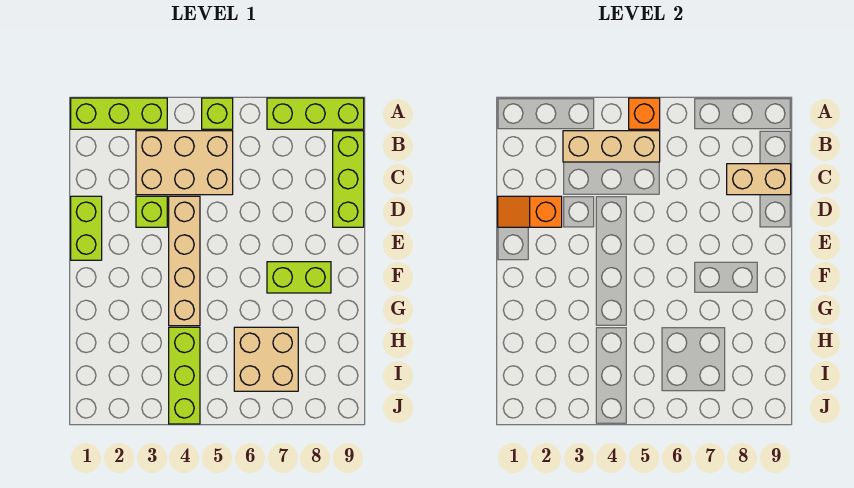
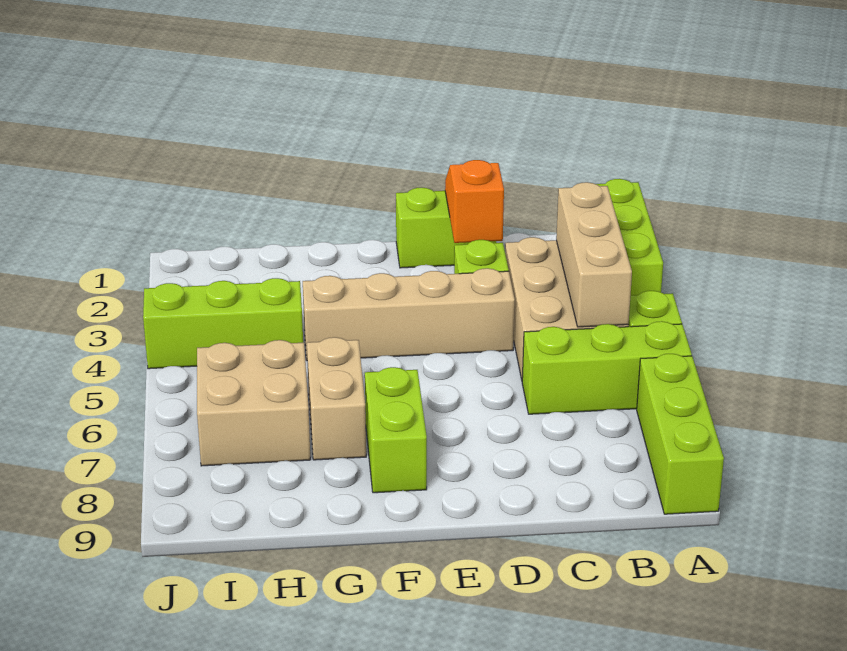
orange 1x1 brick [629,98,660,129] -> none
lime 1x3 brick [333,131,364,227] -> lime 1x3 brick moved to [522,321,692,414]
tan 1x2 brick [727,164,791,195] -> tan 1x2 brick moved to [307,337,366,460]

